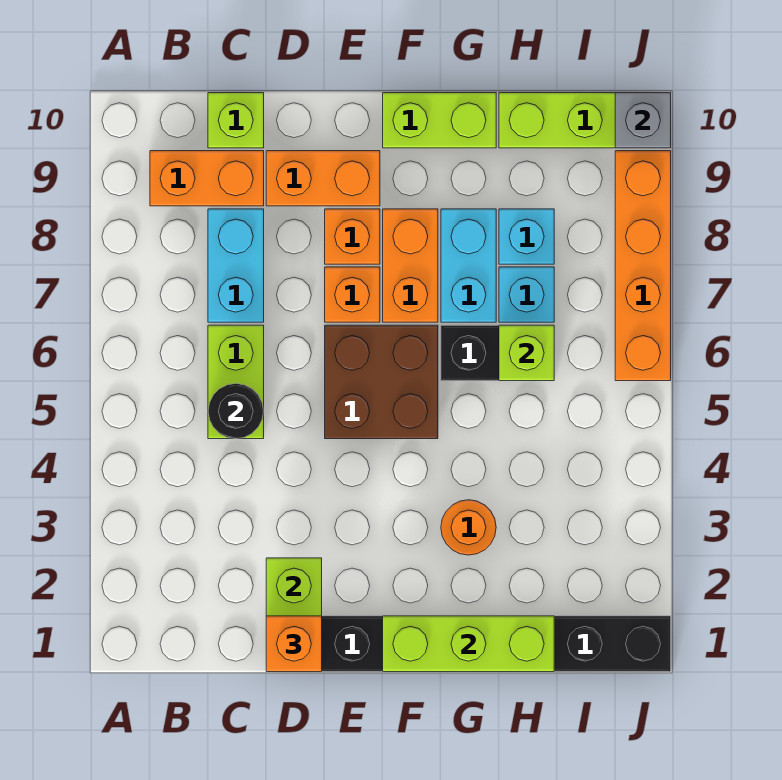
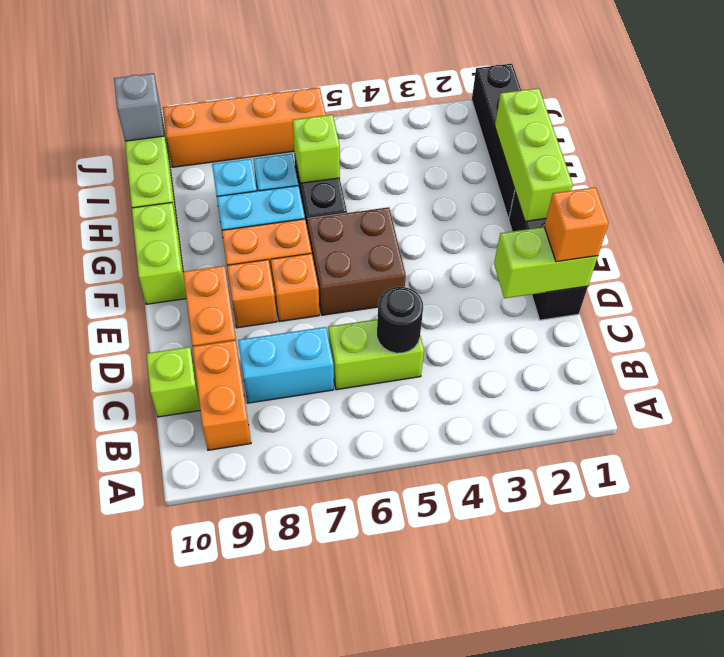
orange 1x1 round brick [441,500,496,555] -> none

